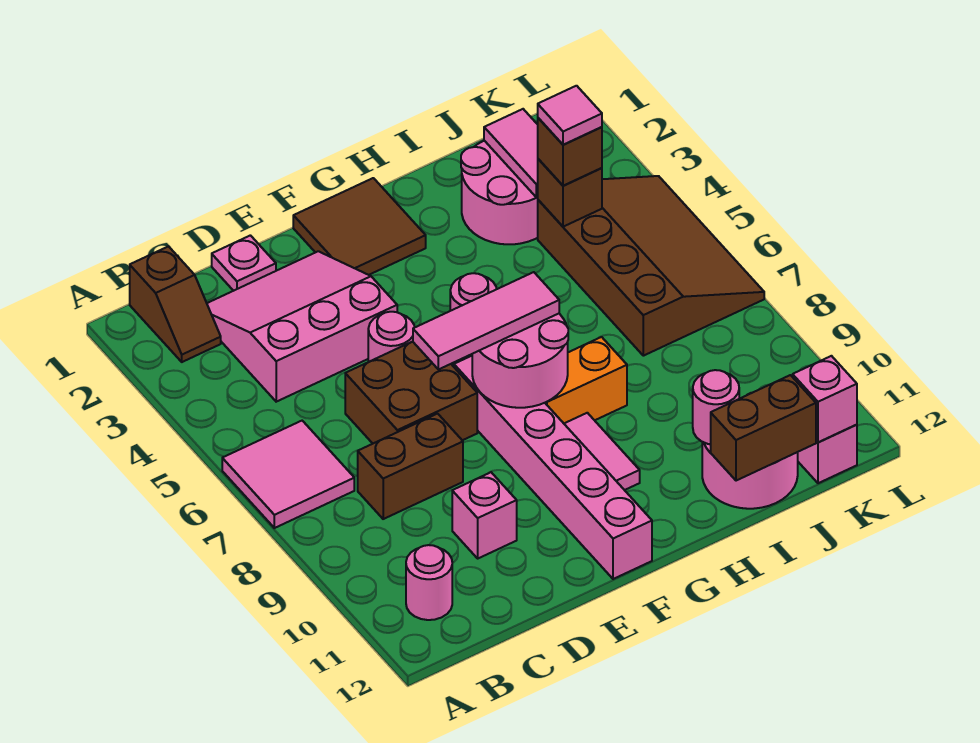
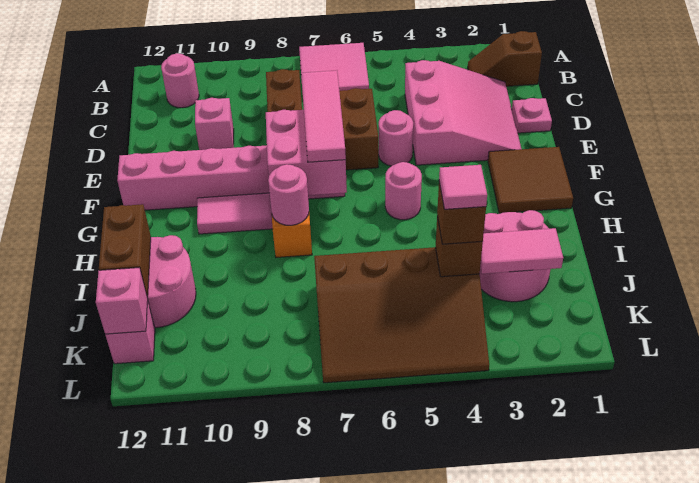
pink 2x2 round brick [472,314,568,408] -> pink 2x2 brick [266,110,347,195]
pink 1x1 round brick [693,370,739,444] -> pink 1x1 round brick moved to [268,164,309,225]

